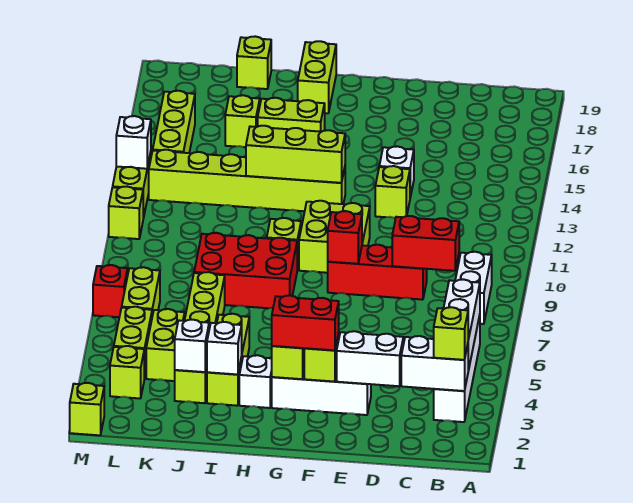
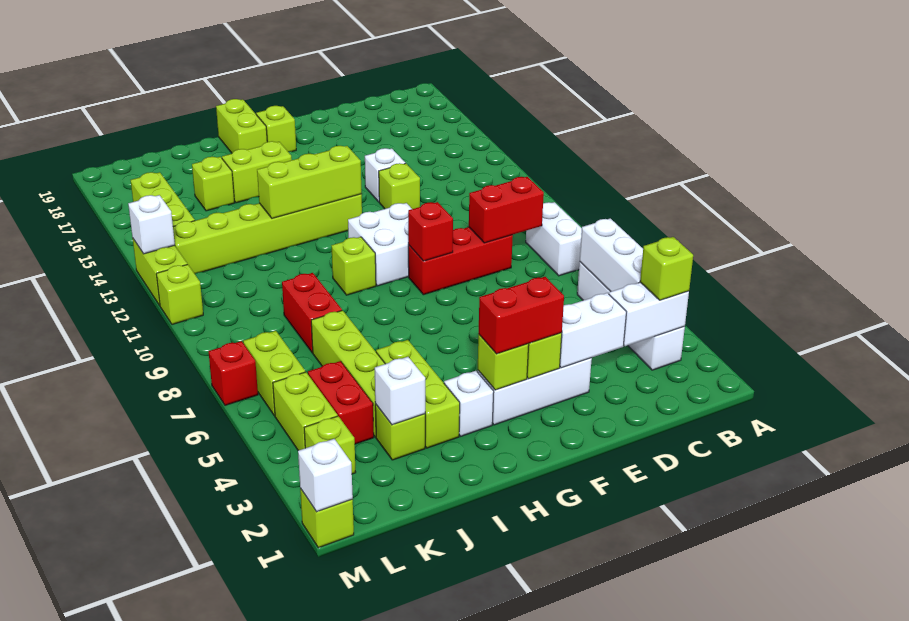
lime 2x2 brick [299,201,370,273] -> white 2x2 brick [348,203,412,286]
red 2x3 brick [194,233,297,308] -> red 1x2 brick [282,273,342,353]
white 1x1 brick [207,322,242,375] -> white 1x1 brick moved to [298,439,353,512]
lime 1x1 brick [237,36,271,89] -> lime 1x1 brick moved to [256,106,296,152]
lime 1x2 brick [146,309,185,381] -> red 1x2 brick [308,361,374,444]

